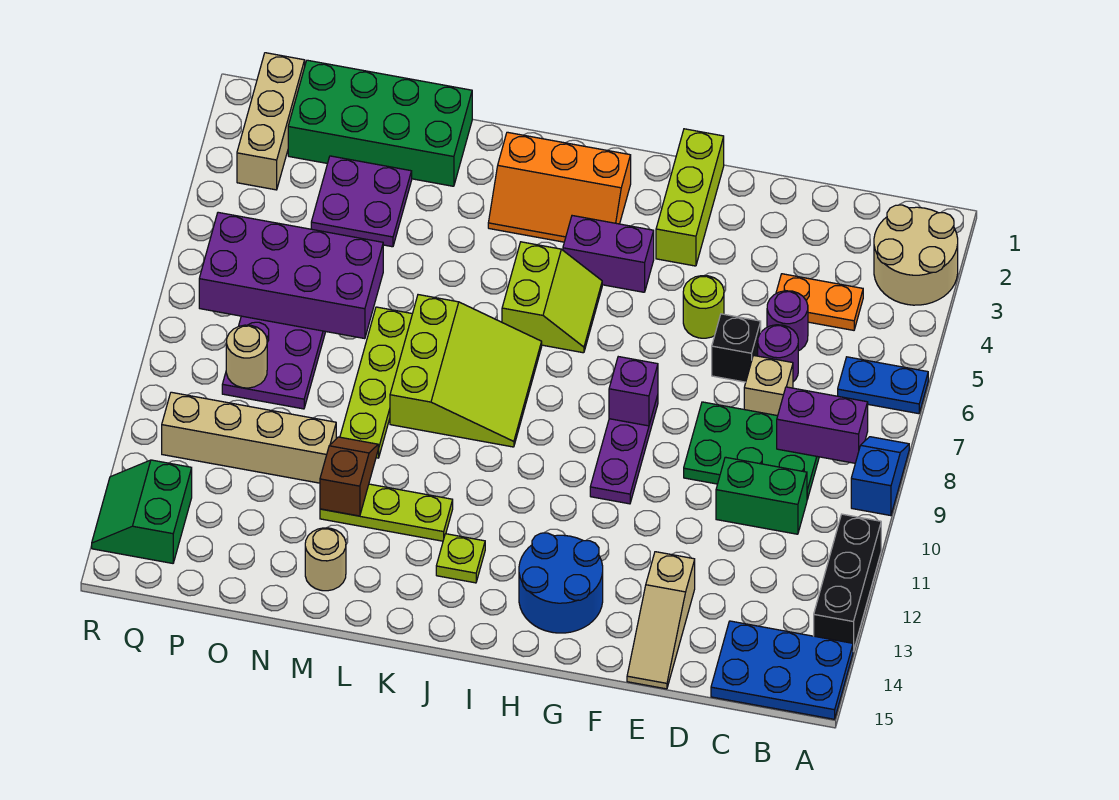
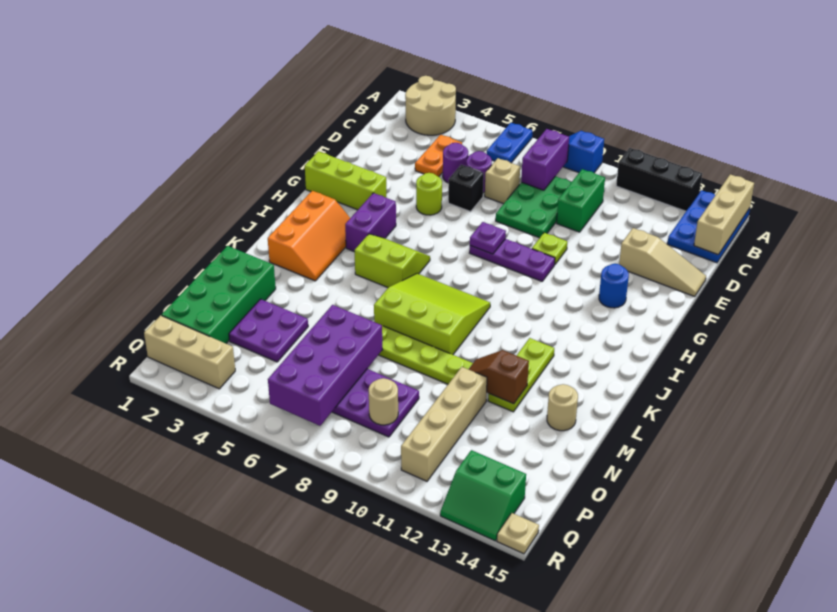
none -> tan 1x3 brick [694,174,754,255]
purple 1x1 brick [609,357,658,426] -> purple 1x1 plate [470,222,506,254]
blue 2x2 round brick [519,533,603,633] -> blue 1x1 round brick [599,264,629,308]
lime 1x1 plate [436,534,485,583] -> lime 1x1 plate moved to [532,233,567,264]
none -> tan 1x1 plate [497,513,539,554]

